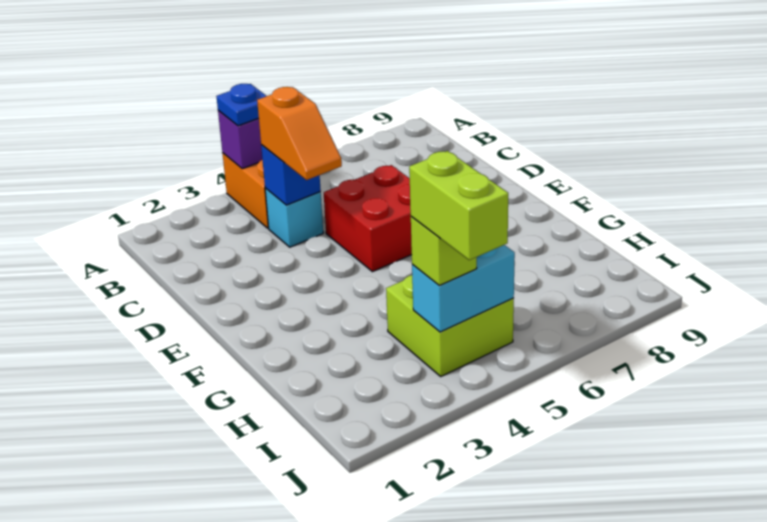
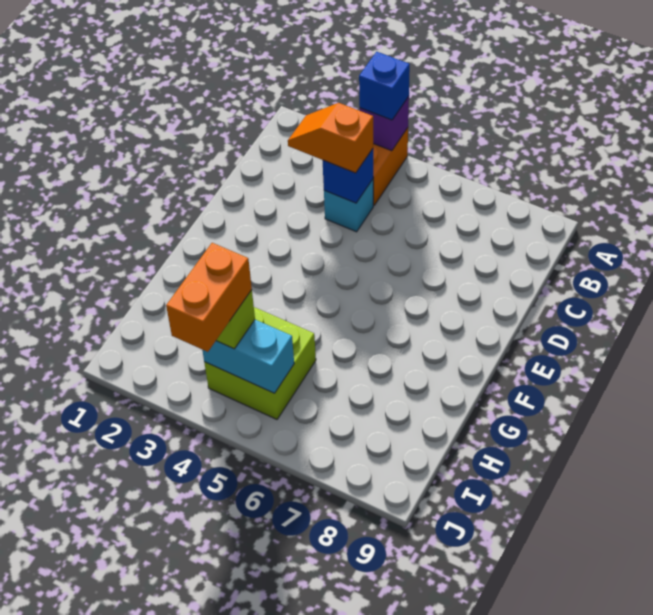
blue 1x1 plate [216,84,266,126] -> blue 1x1 brick [359,52,410,120]
orange 1x2 slope [257,87,342,180] -> orange 1x2 slope turned to [288,103,373,173]
red 2x2 brick [324,165,412,272] -> none
lime 1x2 brick [409,151,508,260] -> orange 1x2 brick [166,243,252,352]

